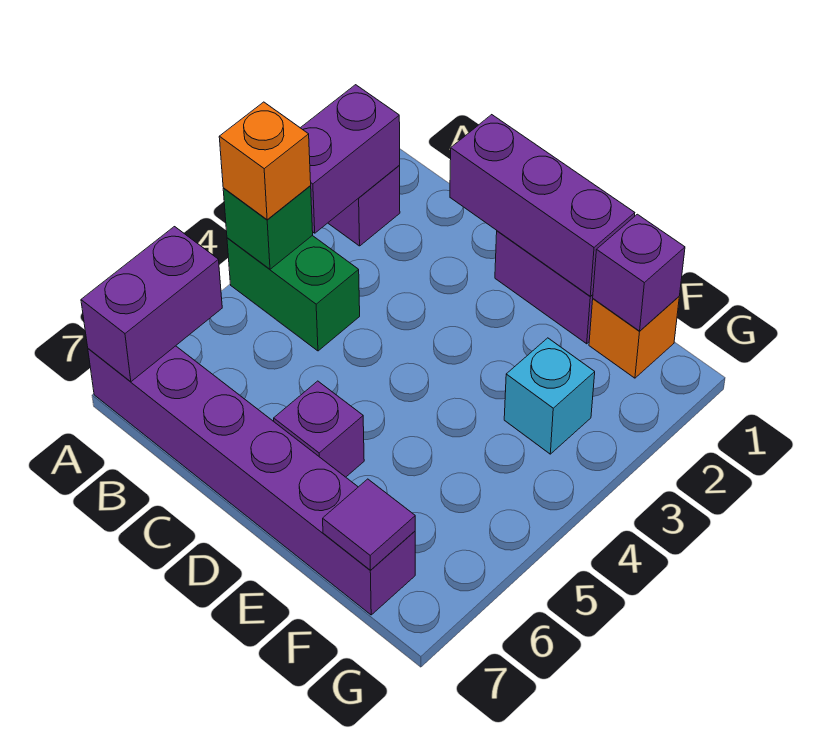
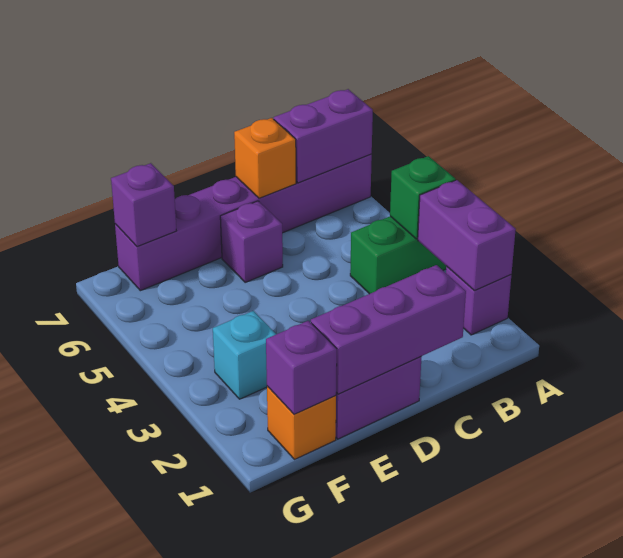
orange 1x1 brick [219,102,311,220] -> orange 1x1 brick moved to [234,118,296,198]
purple 1x2 brick [81,227,222,382] -> purple 1x2 brick turned to [274,89,373,183]
purple 1x1 tile [323,479,415,570] -> purple 1x1 brick [111,163,176,247]

